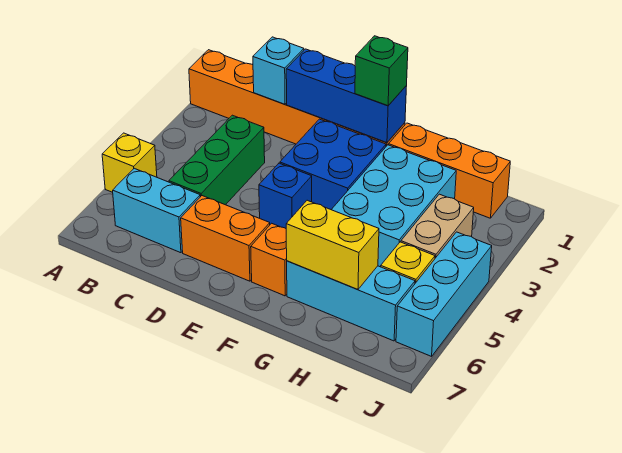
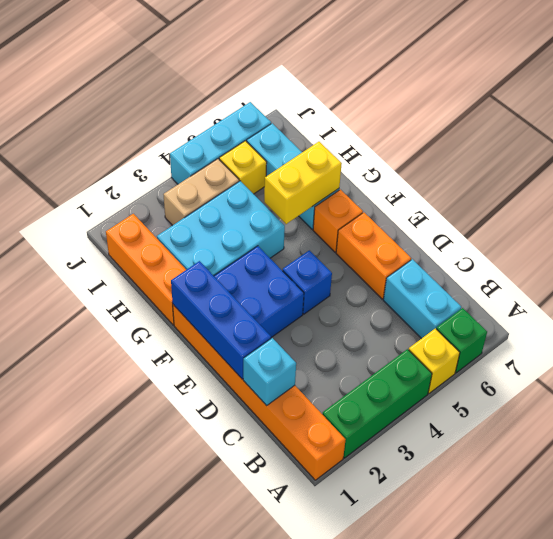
green 1x3 brick [169,115,265,205] -> green 1x3 brick moved to [322,349,432,458]
green 1x1 brick [355,36,408,106] -> green 1x1 brick moved to [436,308,487,373]
yellow 1x2 brick [286,200,379,290] -> yellow 1x2 brick turned to [264,142,342,224]

